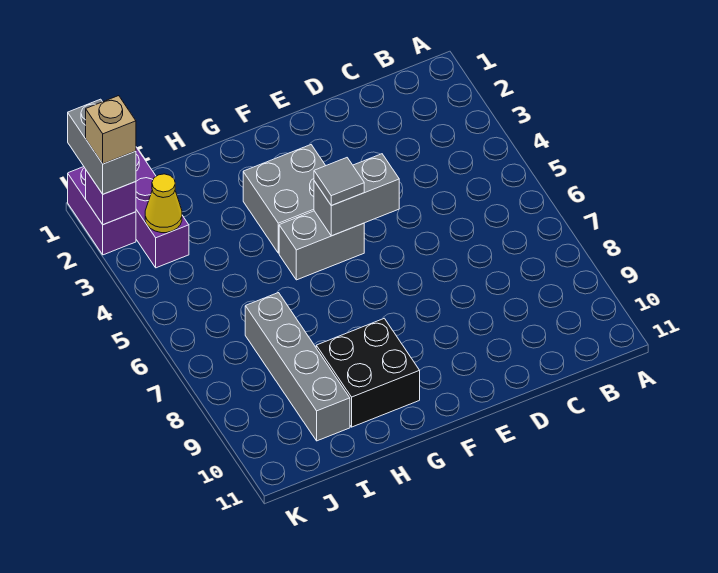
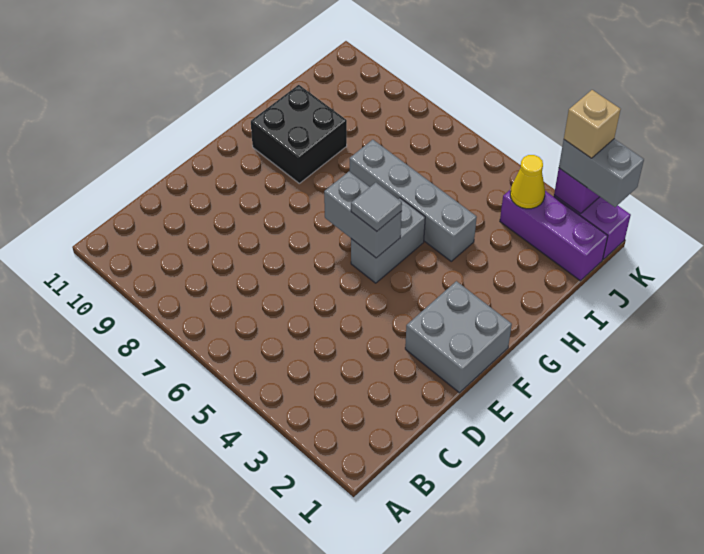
grey 1x2 brick [314,154,399,236] -> grey 1x2 brick turned to [324,172,402,258]
grey 2x2 brick [243,145,326,253] -> grey 2x2 brick moved to [405,281,512,393]
grey 1x4 brick [245,293,350,441] -> grey 1x4 brick moved to [350,140,477,261]

